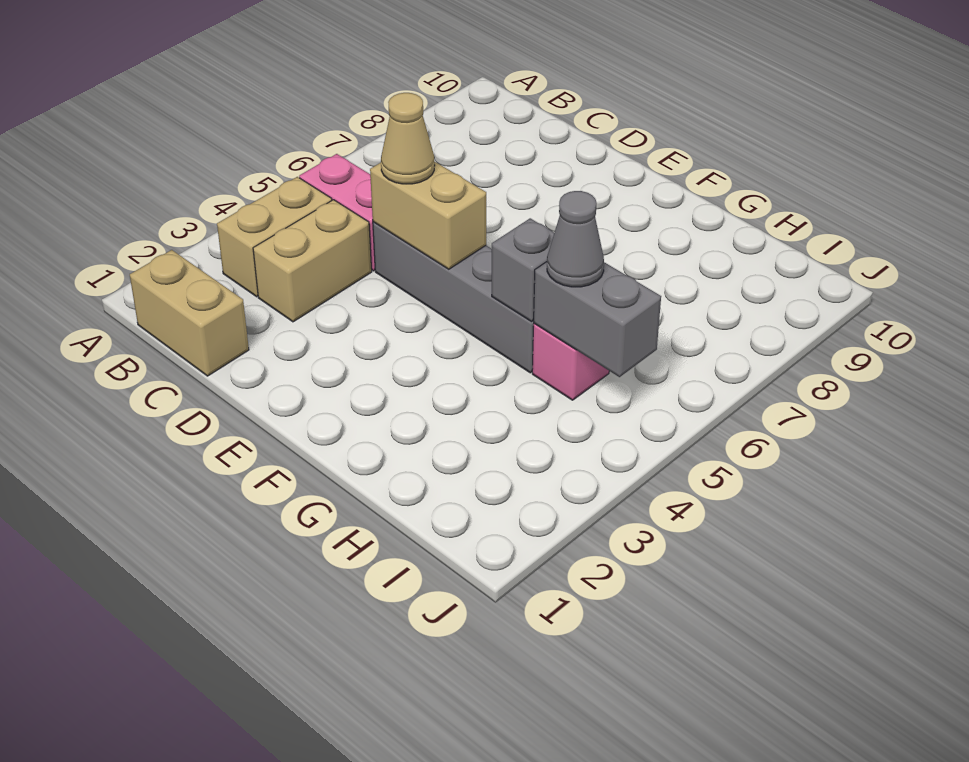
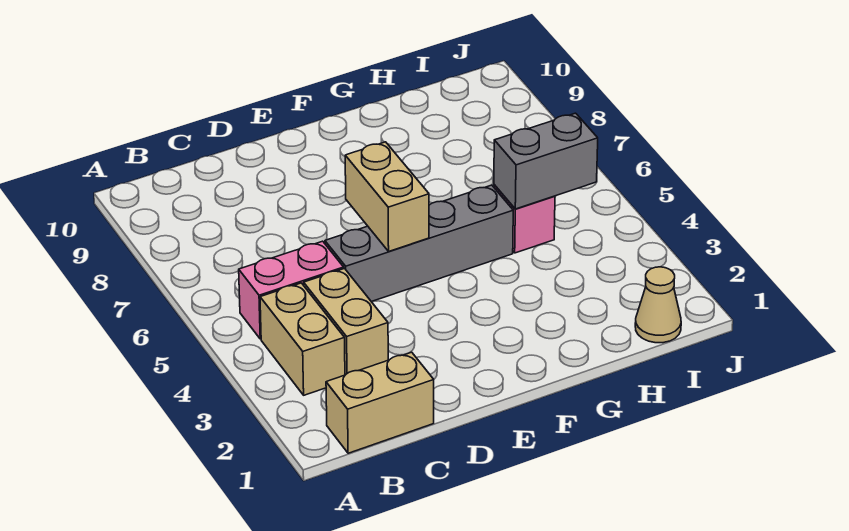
tan 1x2 brick [370,161,486,269] -> tan 1x2 brick turned to [345,142,429,251]
tan 1x1 cone [381,93,435,184] -> tan 1x1 cone moved to [635,267,681,343]
grey 1x1 brick [492,218,554,322] -> none
grey 1x1 cone [547,191,604,287] -> none

